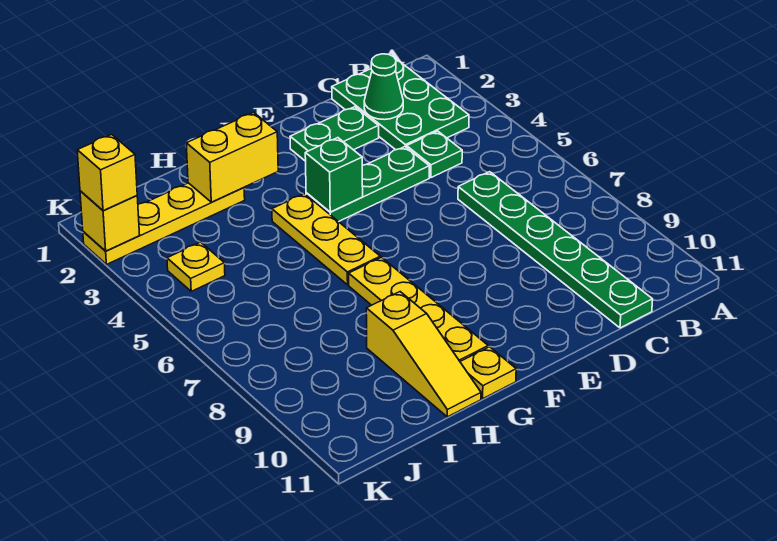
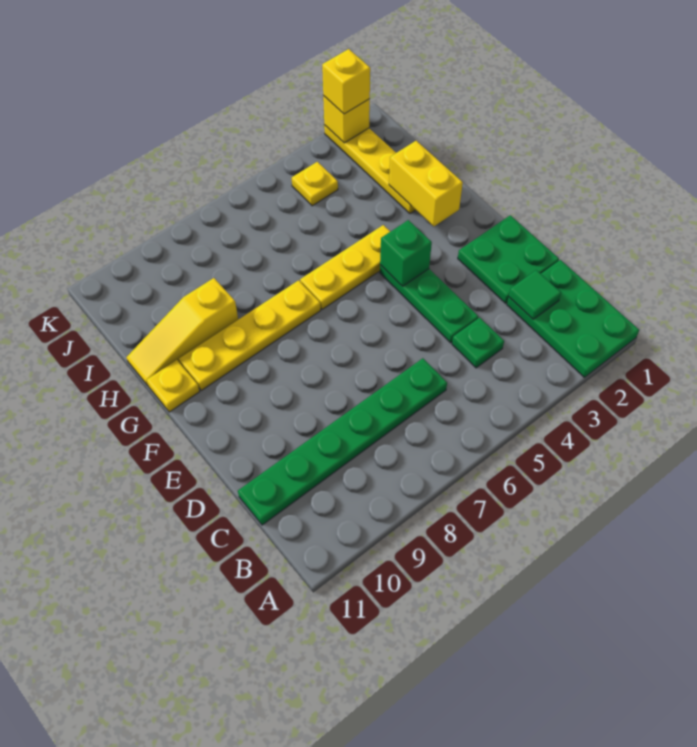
green 2x3 plate [332,58,469,150] -> green 2x3 plate turned to [507,260,639,377]
green 1x1 cone [364,54,403,120] -> green 1x1 tile [509,270,561,319]
green 1x2 plate [290,107,379,161] -> green 2x2 plate [458,215,559,303]

